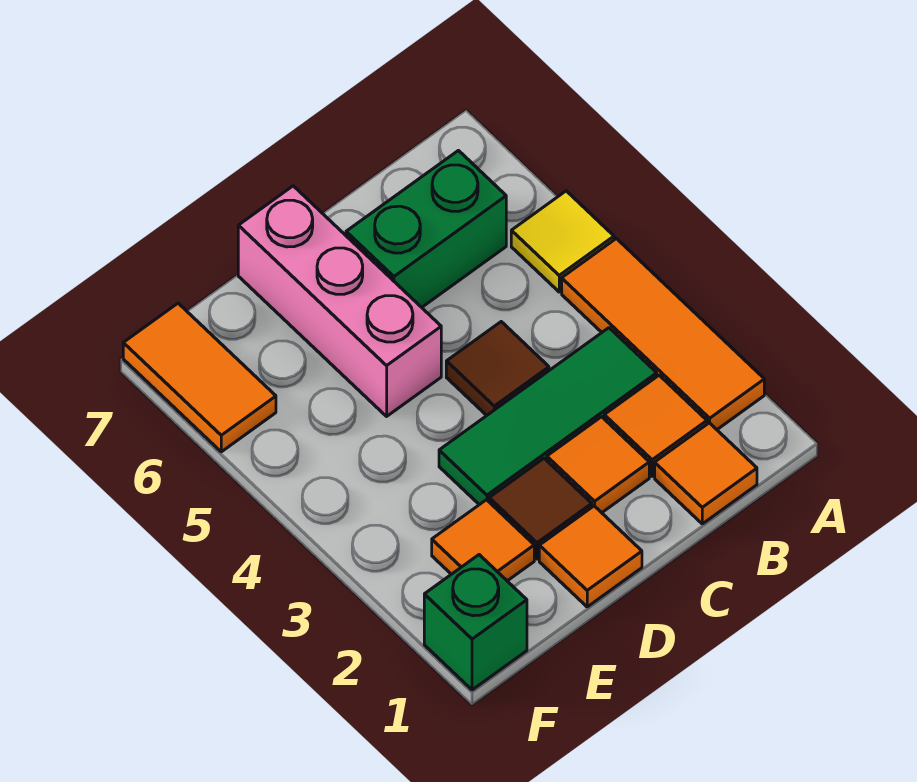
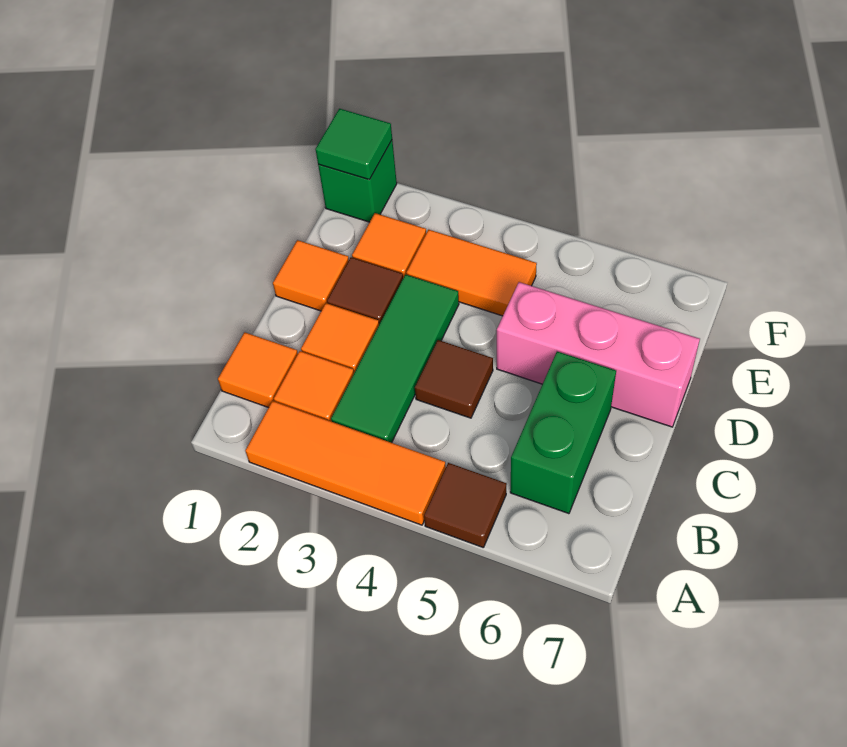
yellow 1x1 tile [511,191,614,292] -> brown 1x1 tile [424,463,507,548]
none -> green 1x1 tile [315,109,392,180]
orange 1x2 tile [123,303,276,452] -> orange 1x2 tile moved to [406,230,537,316]

